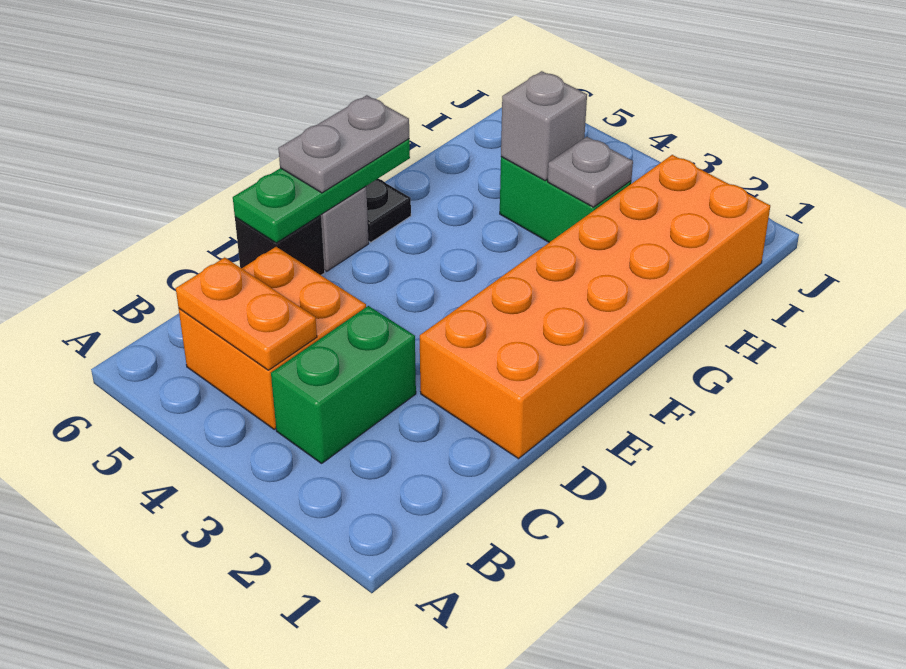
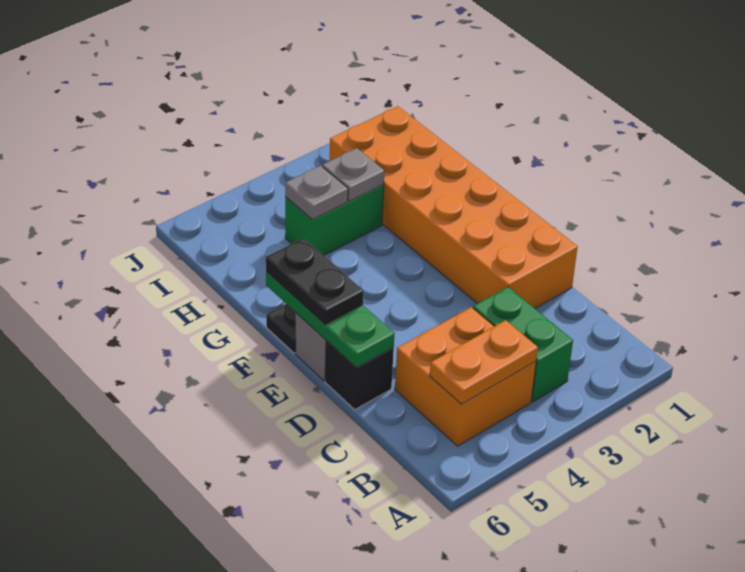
grey 1x2 plate [278,95,409,193] -> black 1x2 plate [266,238,363,324]
grey 1x1 brick [501,71,587,180] -> grey 1x1 plate [285,166,348,220]

